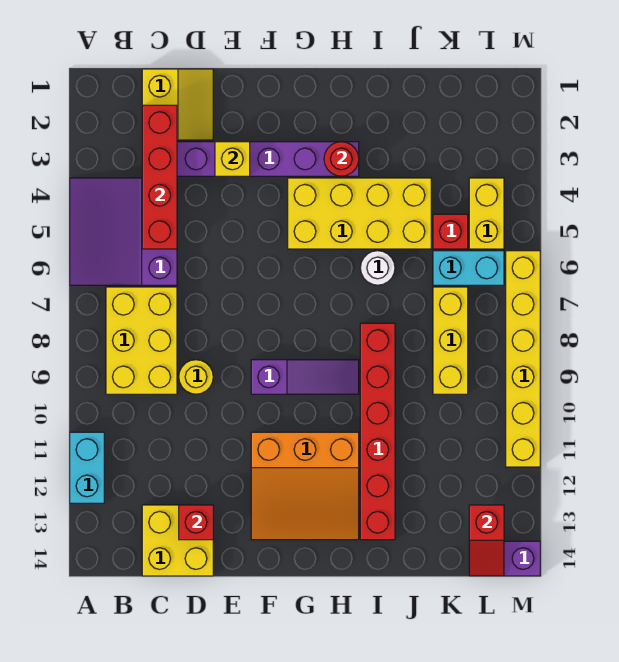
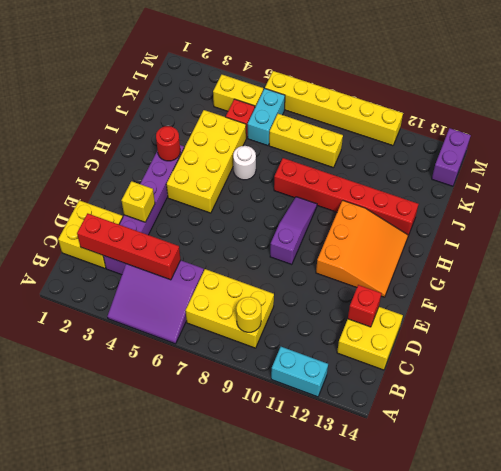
yellow 2x2 slope [142,69,213,140] -> yellow 2x2 brick [58,200,123,268]
yellow 1x1 round brick [179,360,213,394] -> yellow 1x1 round brick moved to [236,297,261,332]
red 1x2 slope [469,505,504,576] -> none

